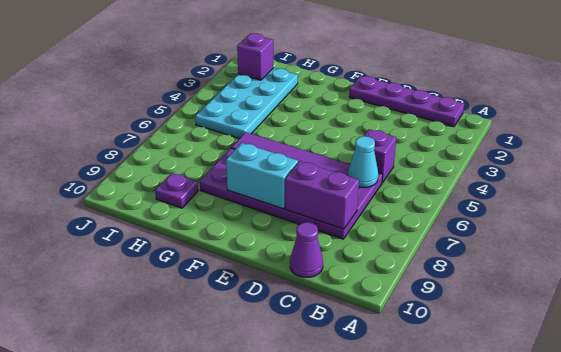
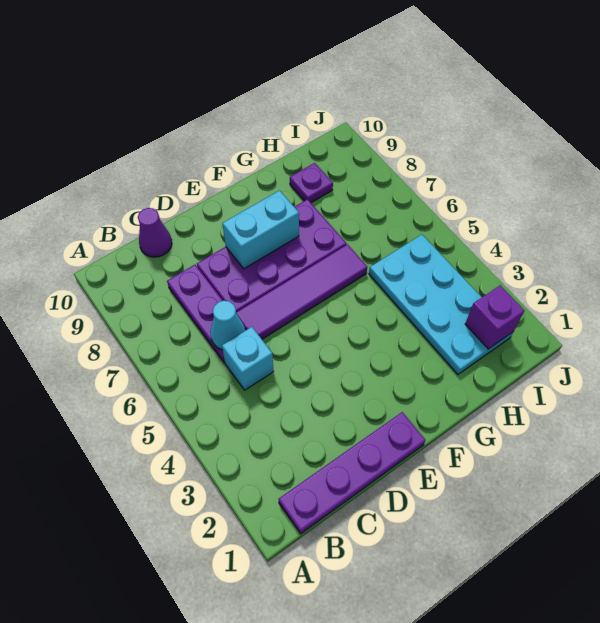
purple 1x1 brick [364,129,396,183] -> cyan 1x1 brick [222,327,274,390]
purple 1x2 brick [285,161,359,229] -> none

